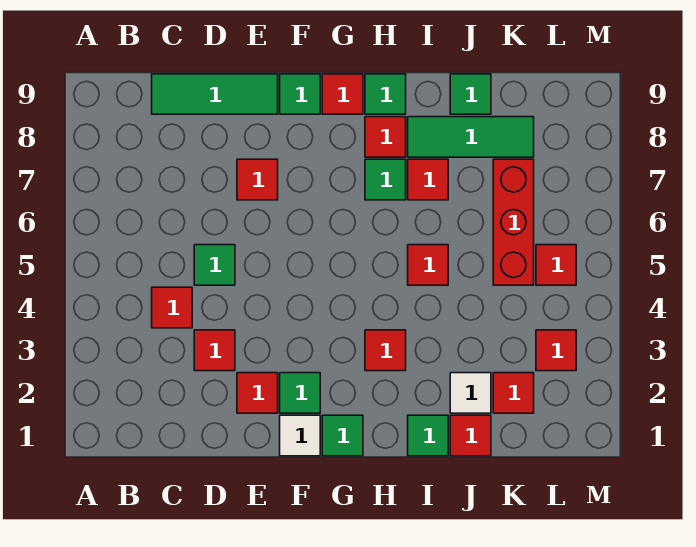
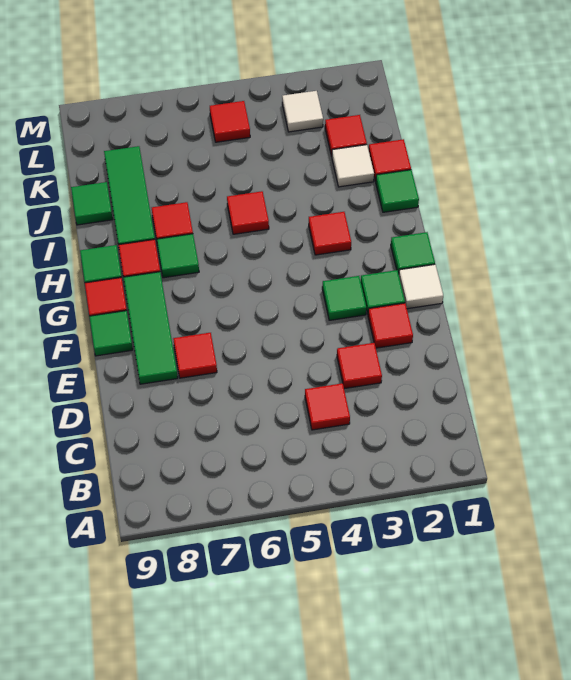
green 1x3 tile [152,74,278,114] -> green 1x3 tile moved to [123,272,178,384]
green 1x1 tile [194,245,235,285] -> green 1x1 tile moved to [322,276,366,320]
red 1x3 brick [493,159,534,285] -> none
red 1x1 tile [536,330,576,371] -> white 1x1 tile [282,91,323,132]

